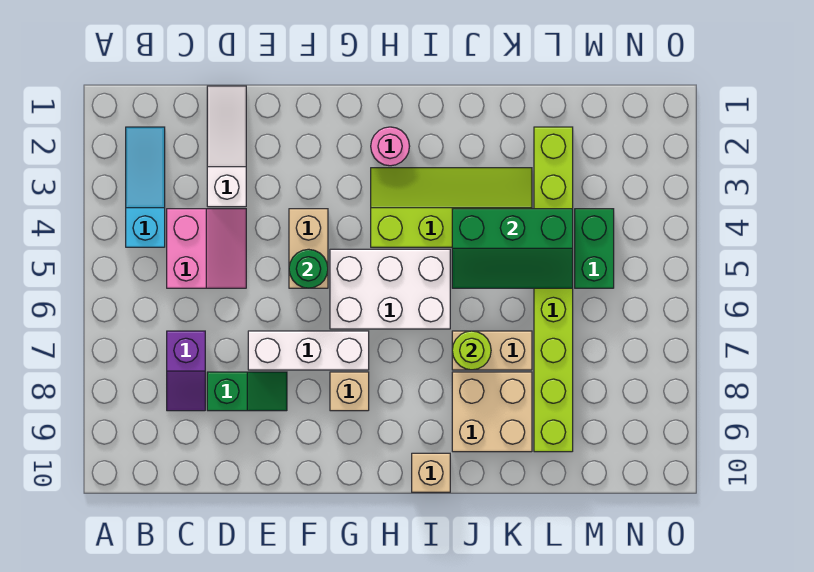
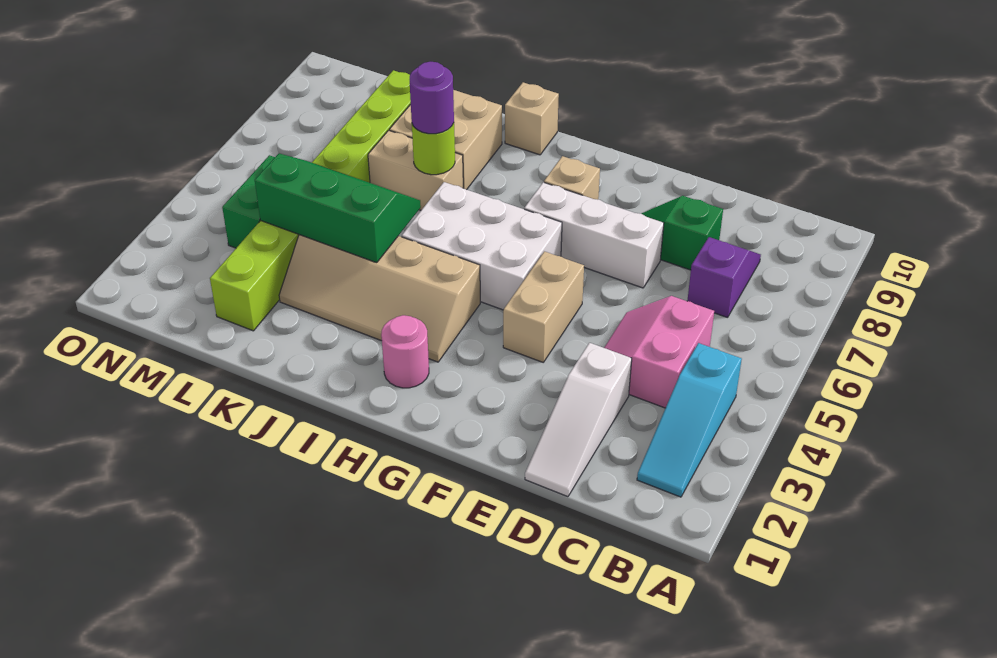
green 1x1 round brick [289,249,328,288] -> none
lime 2x4 slope [371,168,532,247] -> tan 2x4 slope [279,235,480,362]
none -> purple 1x1 round brick [410,62,454,134]

